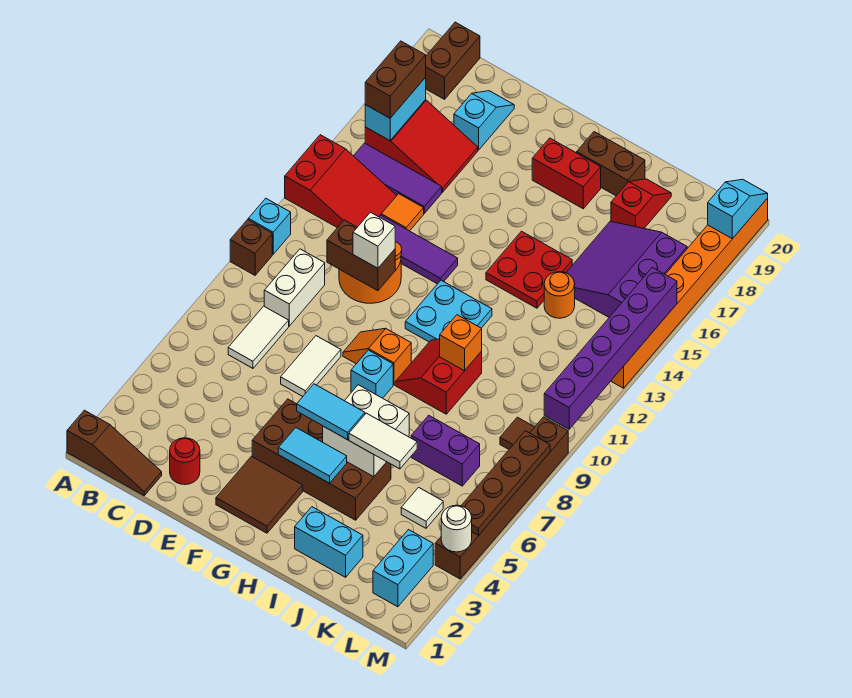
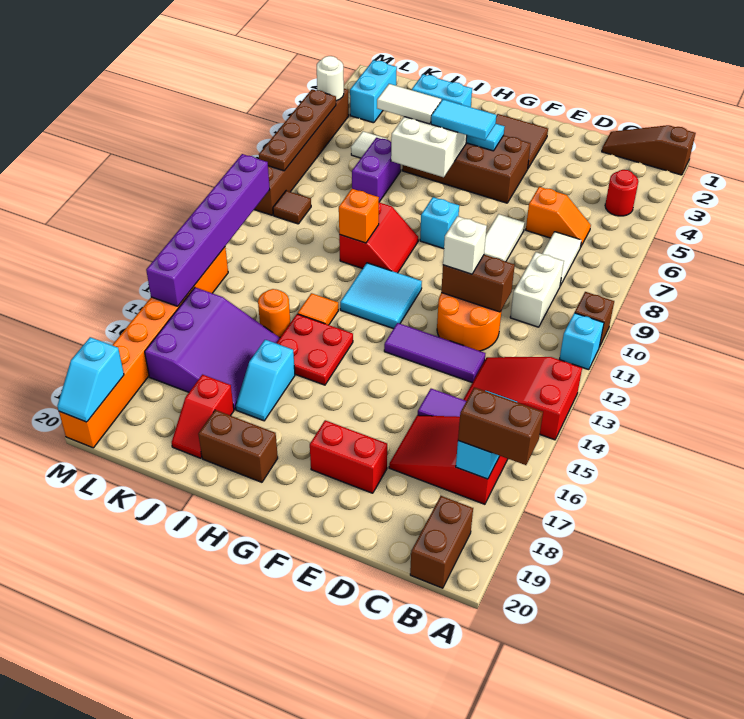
brown 1x2 brick [365,41,426,118] -> brown 1x2 brick turned to [458,387,543,465]
red 1x1 round brick [170,438,200,485] -> red 1x1 round brick moved to [605,170,638,216]
orange 1x1 tile [381,194,424,231] -> orange 1x1 tile moved to [298,293,338,325]
cyan 1x2 slope [454,91,514,150] -> cyan 1x2 slope moved to [236,340,295,421]
orange 1x2 slope [343,328,411,385] -> orange 1x2 slope moved to [526,187,591,246]
cyan 2x2 plate [405,280,492,342] -> cyan 2x2 tile [340,263,422,329]
red 1x2 brick [532,138,601,209] -> red 1x2 brick moved to [310,420,387,493]
purple 1x2 brick [411,415,480,486] -> purple 1x2 brick turned to [352,138,401,202]

